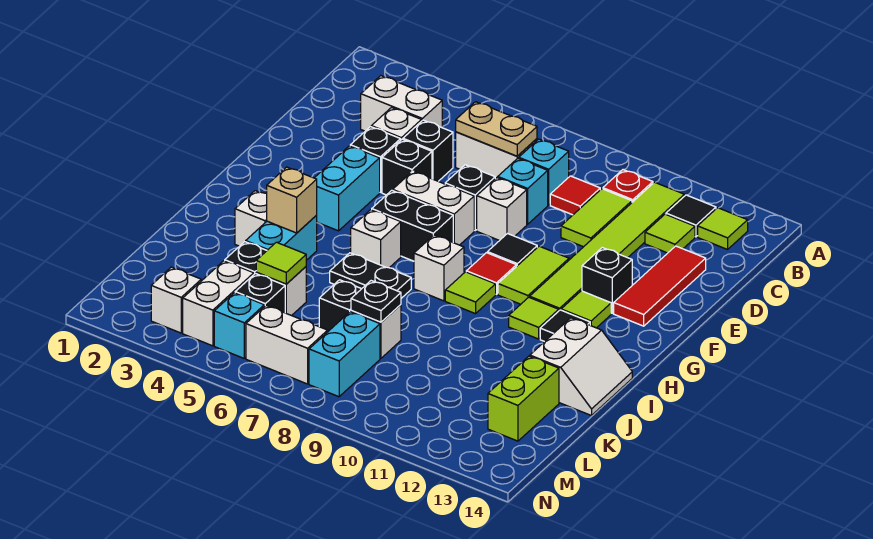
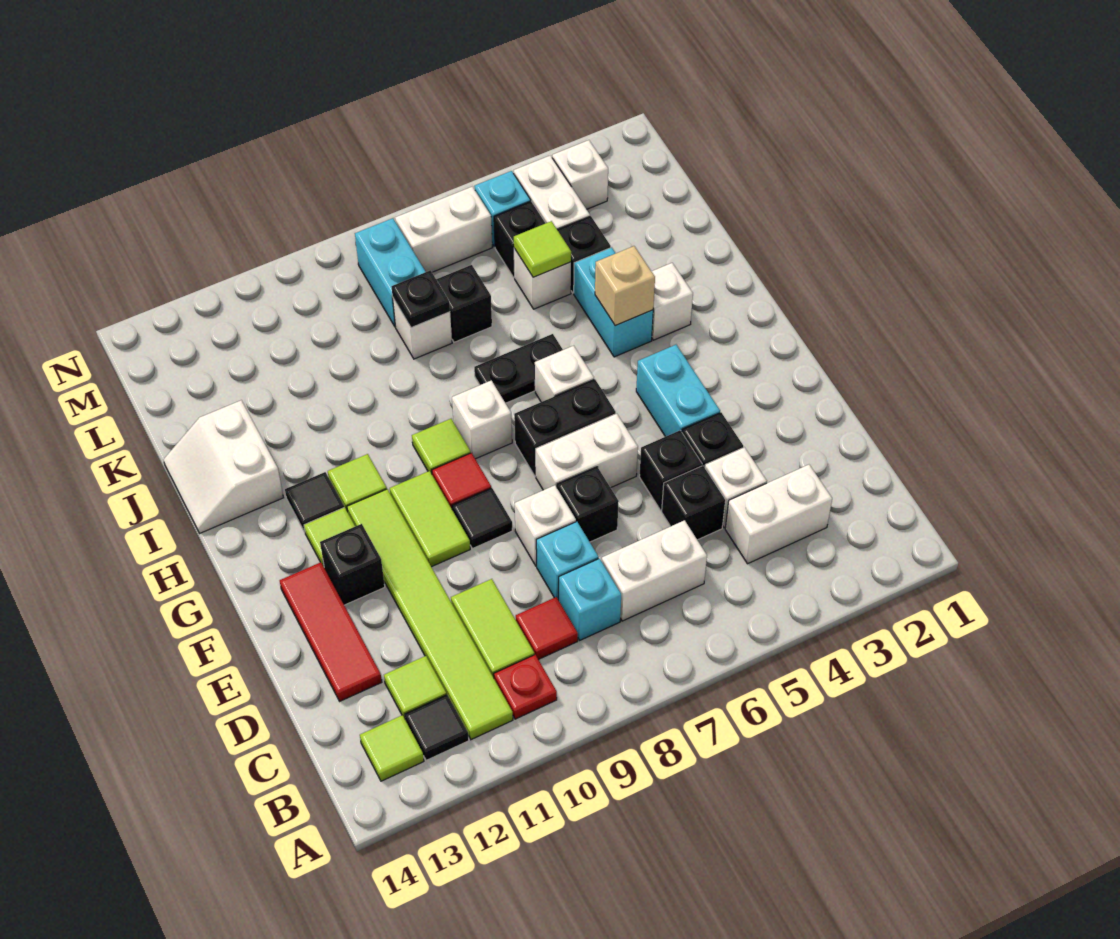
tan 1x2 plate [456,102,537,156] -> none
lime 1x2 brick [488,356,559,441] -> none

